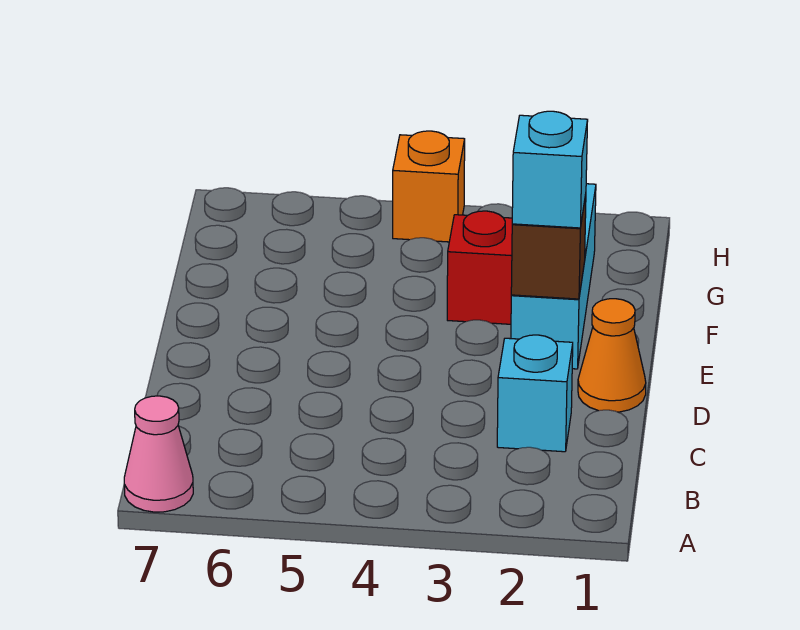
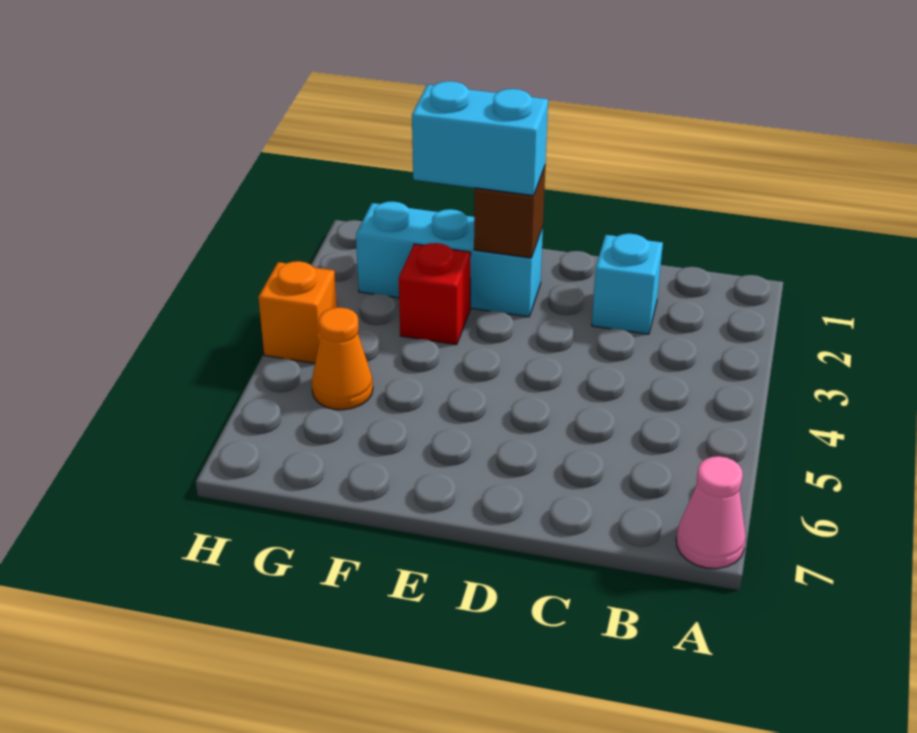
orange 1x1 cone [578,299,646,412] -> orange 1x1 cone moved to [312,308,373,410]
cyan 1x1 brick [512,111,588,228] -> cyan 1x2 brick [412,81,548,196]

